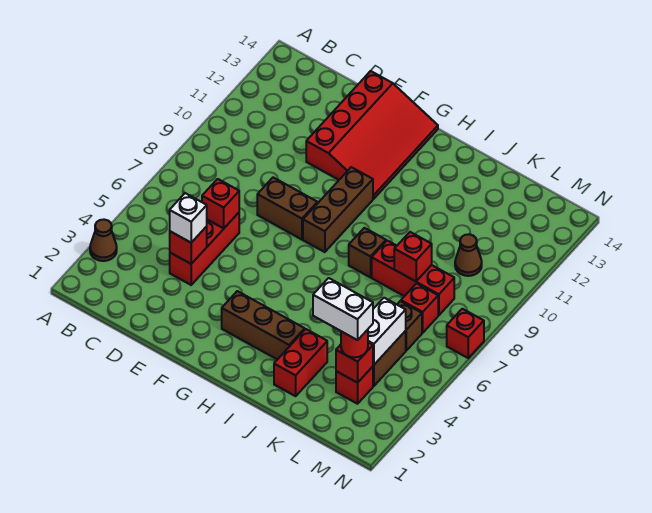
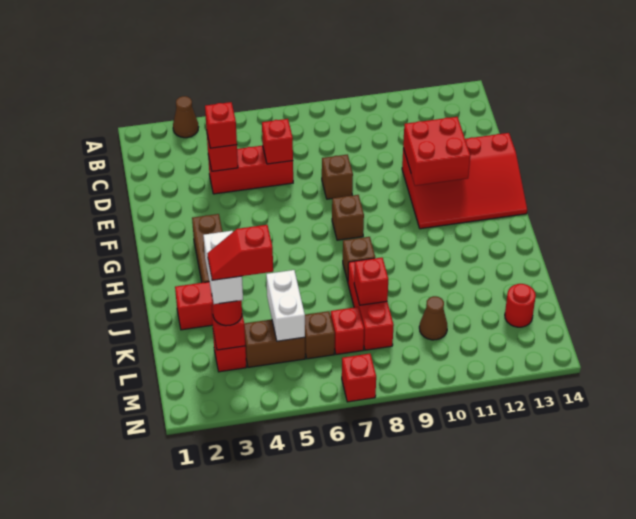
white 1x1 brick [170,193,207,243] -> red 1x1 brick [205,102,237,148]
brown 1x2 brick [257,177,318,239] -> brown 1x1 brick [322,155,353,199]
none -> red 2x2 brick [403,117,470,186]
brown 1x3 brick [303,167,373,252] -> brown 1x1 brick [332,195,364,240]
none -> red 1x2 slope [207,225,273,280]
white 1x2 brick [368,298,406,365] -> white 1x2 brick turned to [266,270,305,341]
none -> red 1x1 round brick [505,284,536,327]

